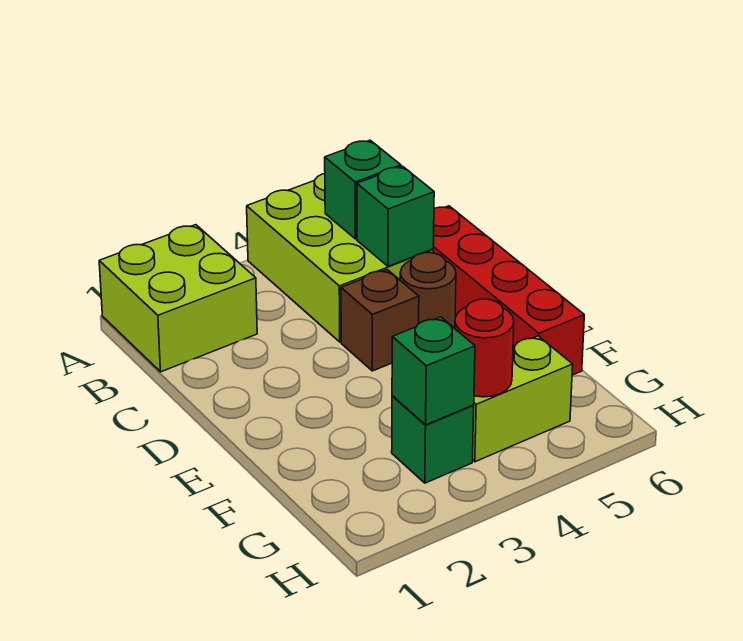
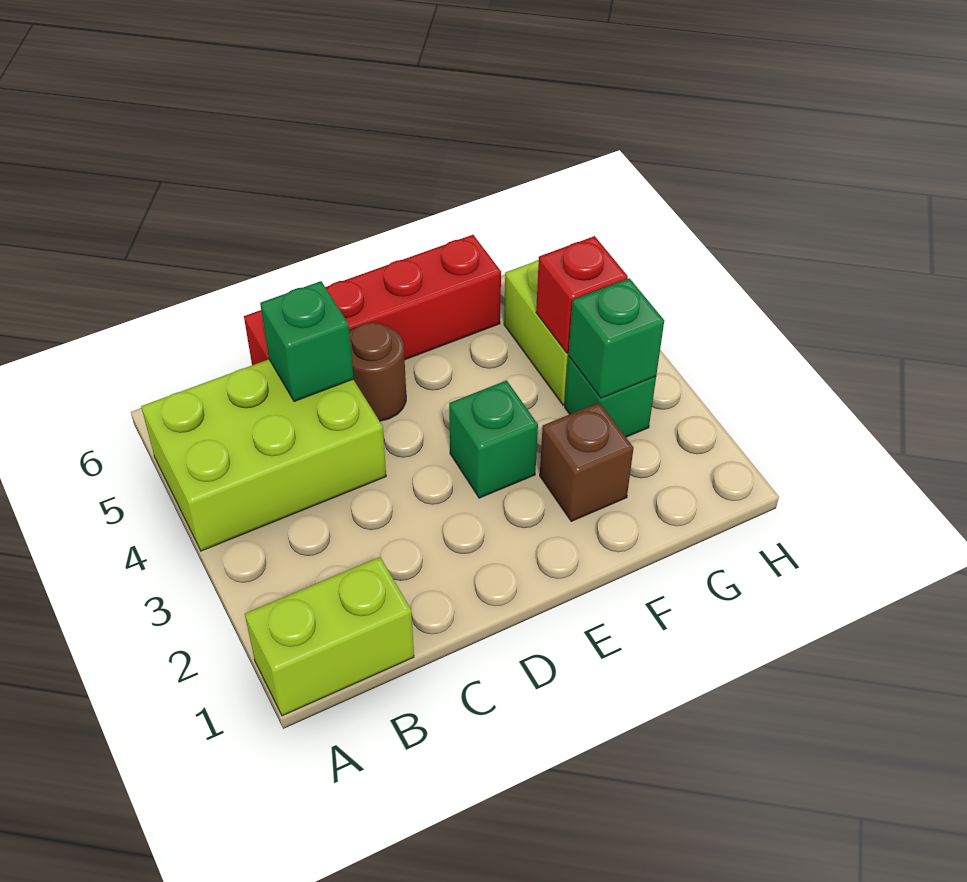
lime 2x2 brick [99,225,257,372] -> lime 1x2 brick [245,557,414,716]
green 1x1 brick [325,140,401,239] -> green 1x1 brick moved to [449,380,538,498]
brown 1x1 brick [341,270,419,371] -> brown 1x1 brick moved to [540,403,633,521]
red 1x1 round brick [455,299,514,397] -> red 1x1 brick [536,236,628,353]

